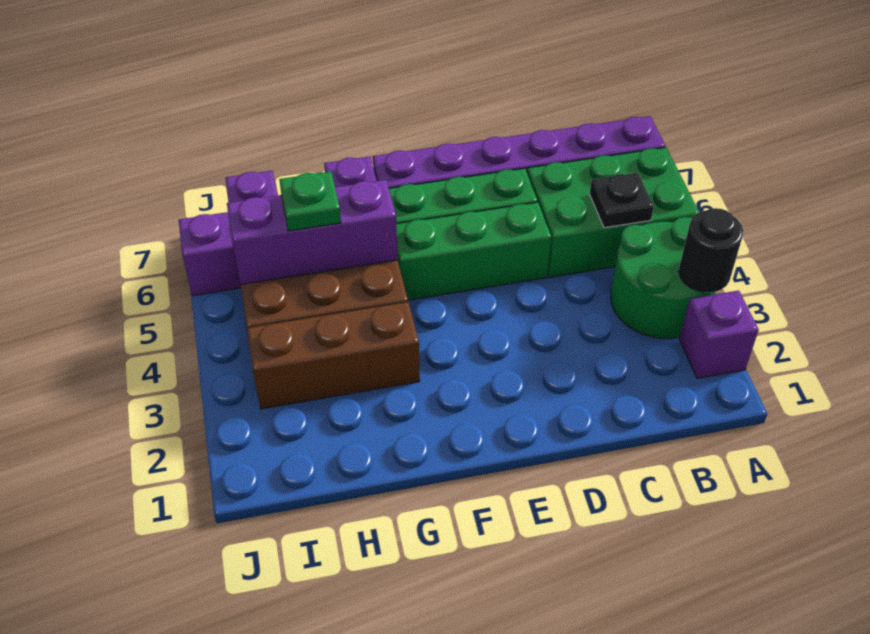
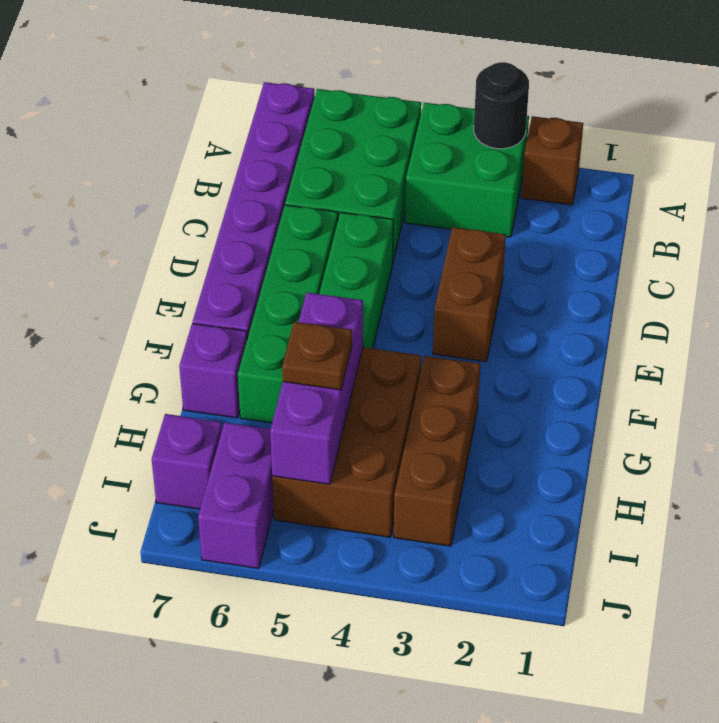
purple 1x1 brick [679,291,759,378] -> brown 1x1 brick [521,116,583,205]
green 2x2 round brick [611,217,715,338] -> green 2x2 brick [405,103,529,237]
black 1x1 plate [590,173,654,228] -> none
none -> brown 1x2 brick [433,227,506,362]
green 1x1 plate [279,171,341,231] -> brown 1x1 plate [282,322,352,390]

